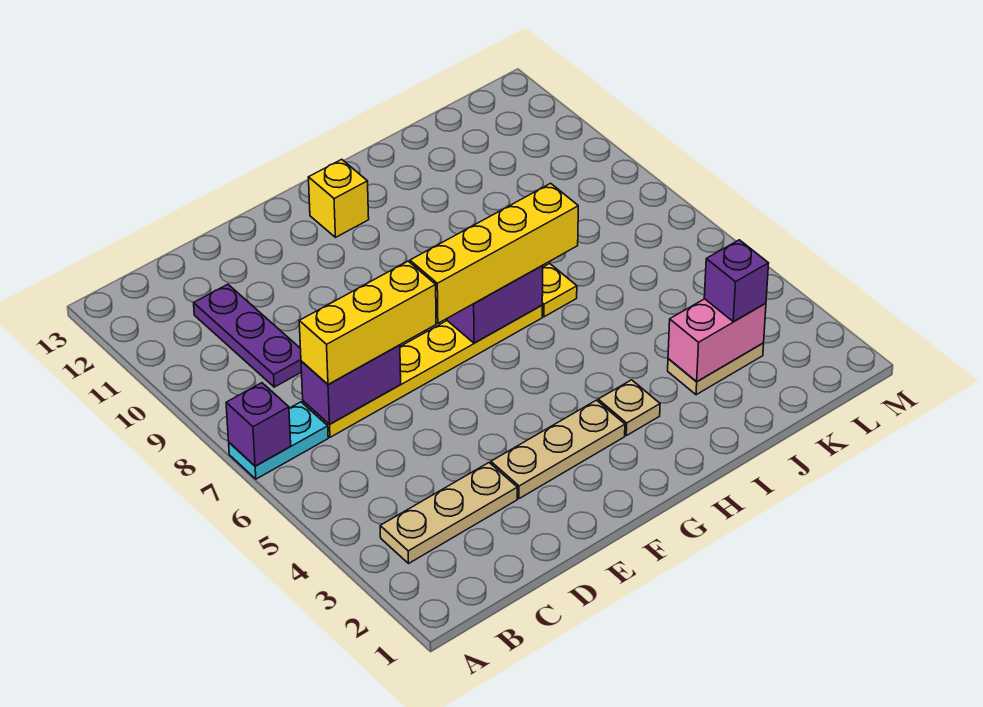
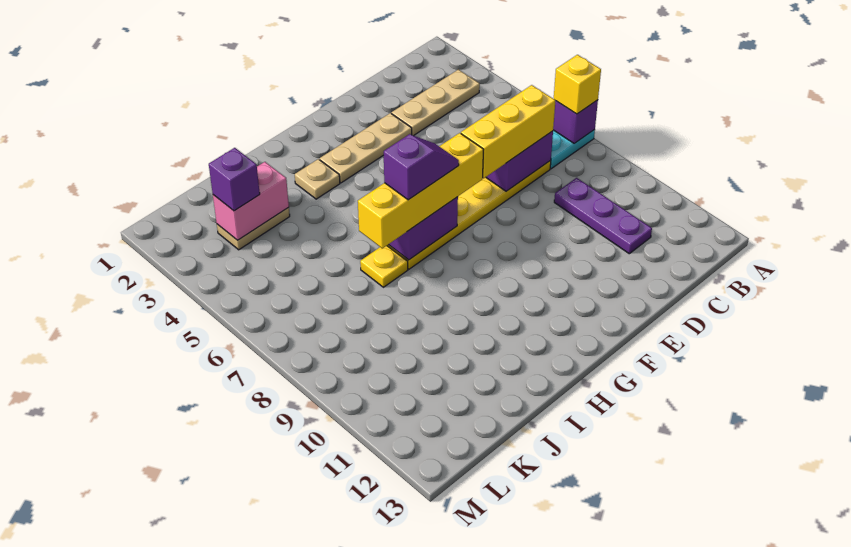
none -> purple 1x2 slope [384,134,459,200]
yellow 1x1 brick [308,159,369,237] -> yellow 1x1 brick moved to [554,55,601,114]

